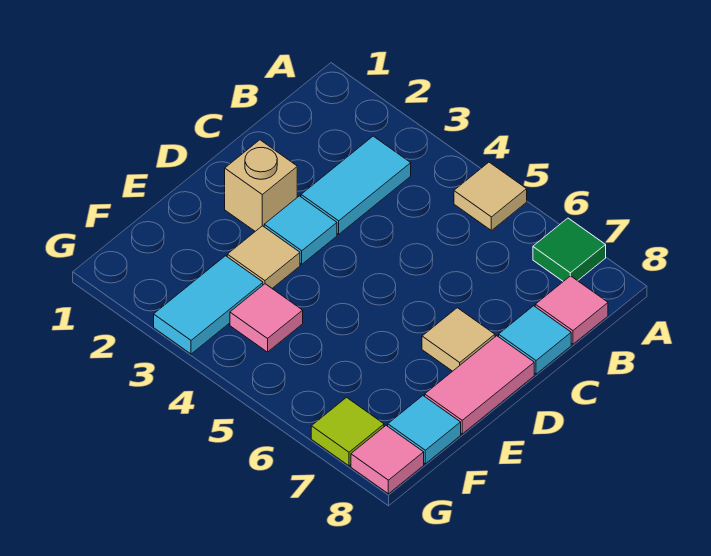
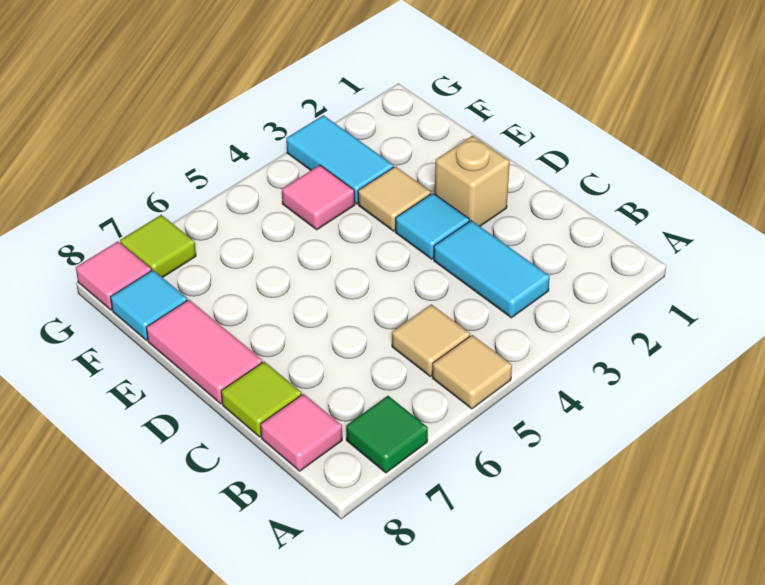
cyan 1x1 tile [499,306,571,374] -> lime 1x1 tile [221,362,302,437]
tan 1x1 tile [422,308,495,371] -> tan 1x1 tile moved to [392,304,470,376]

